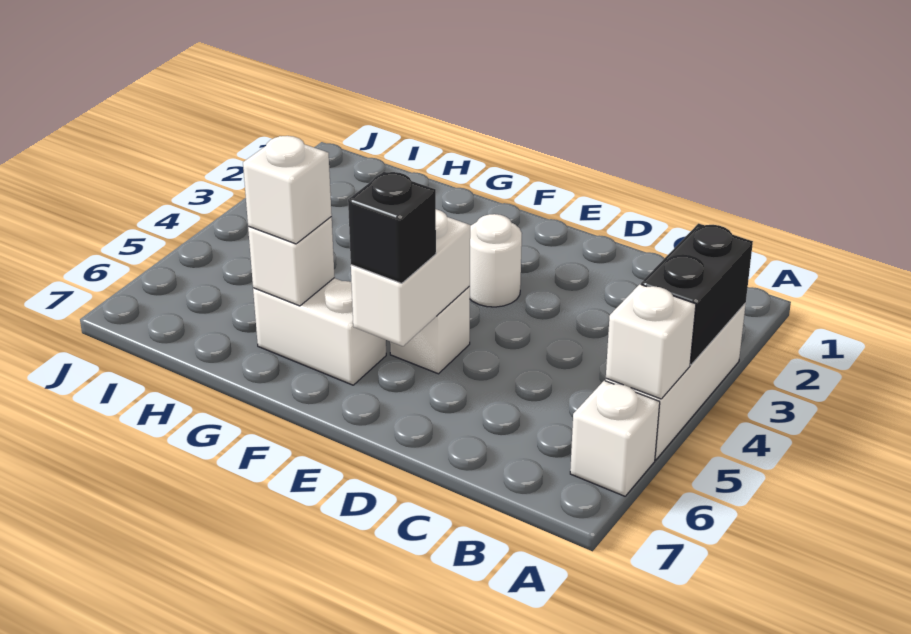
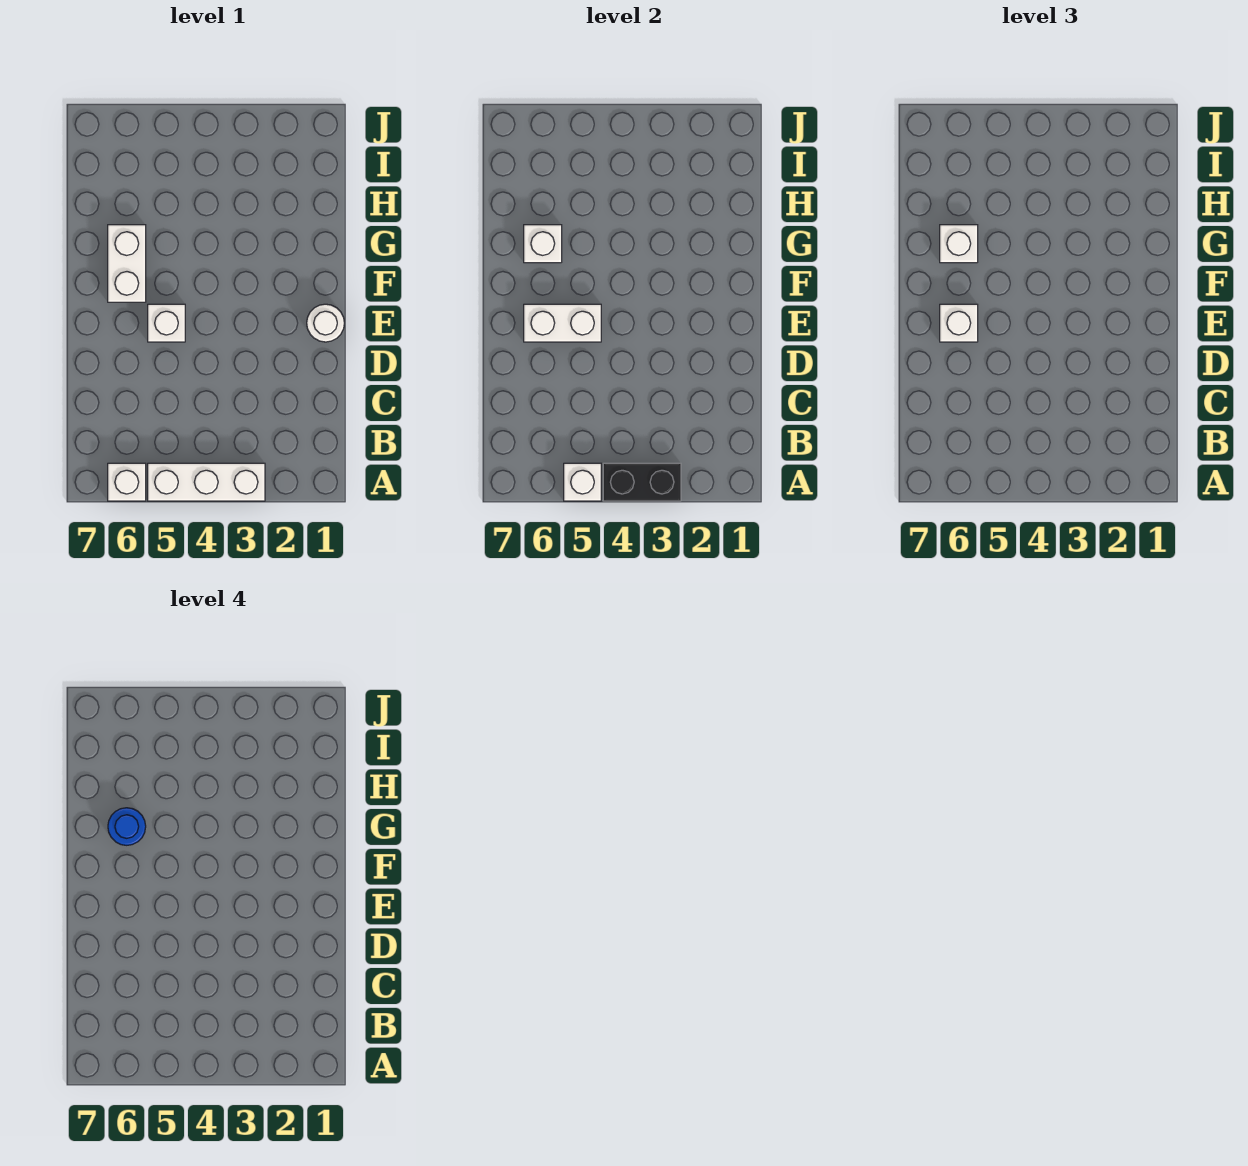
white 1x1 round brick [470,214,522,307] -> white 1x1 round brick moved to [307,304,344,342]
black 1x1 brick [348,172,436,283] -> white 1x1 brick [940,304,978,342]
none -> blue 1x1 round brick [108,808,146,845]

